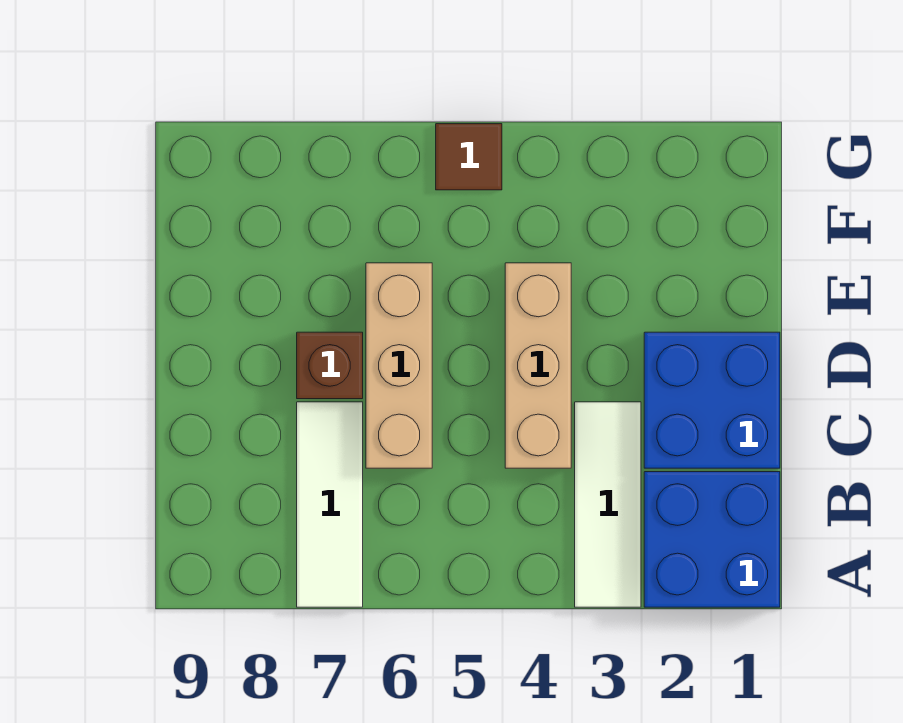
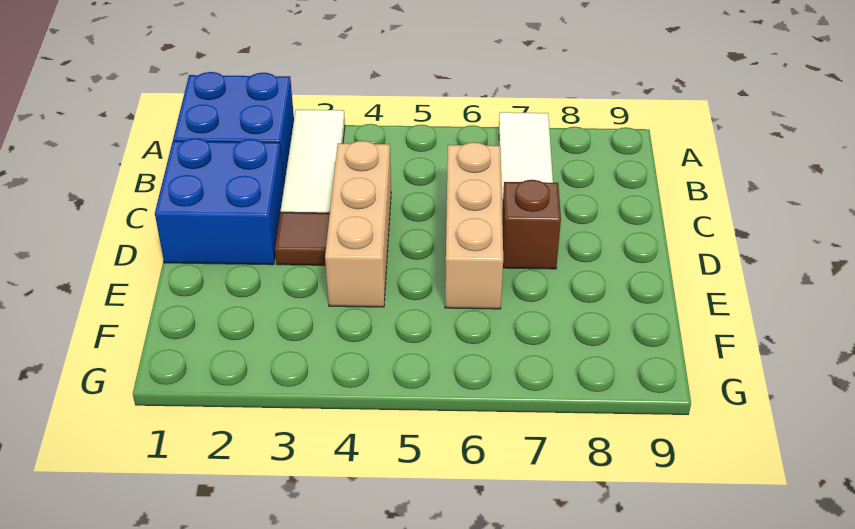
brown 1x1 tile [436,124,502,190] -> brown 1x1 tile moved to [275,212,330,265]

